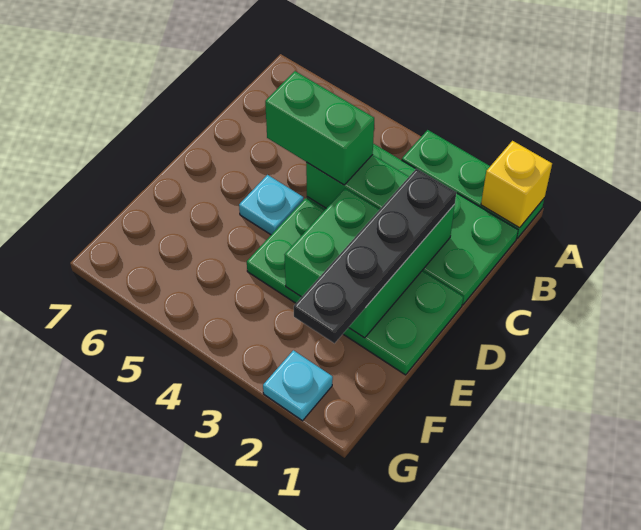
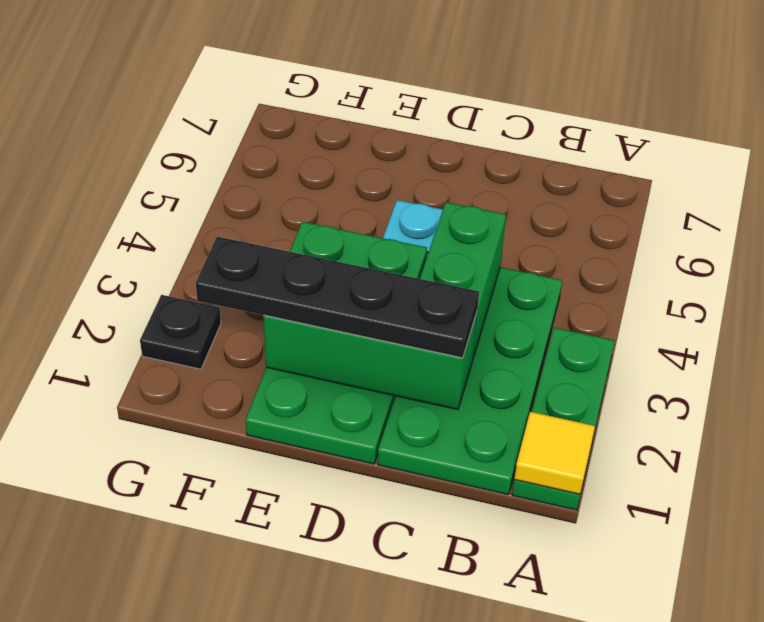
yellow 1x1 brick [481,141,552,228] -> yellow 1x1 tile [514,412,595,494]
green 1x2 brick [265,71,374,185] -> none
cyan 1x1 plate [263,350,333,421] -> black 1x1 plate [140,295,221,369]

